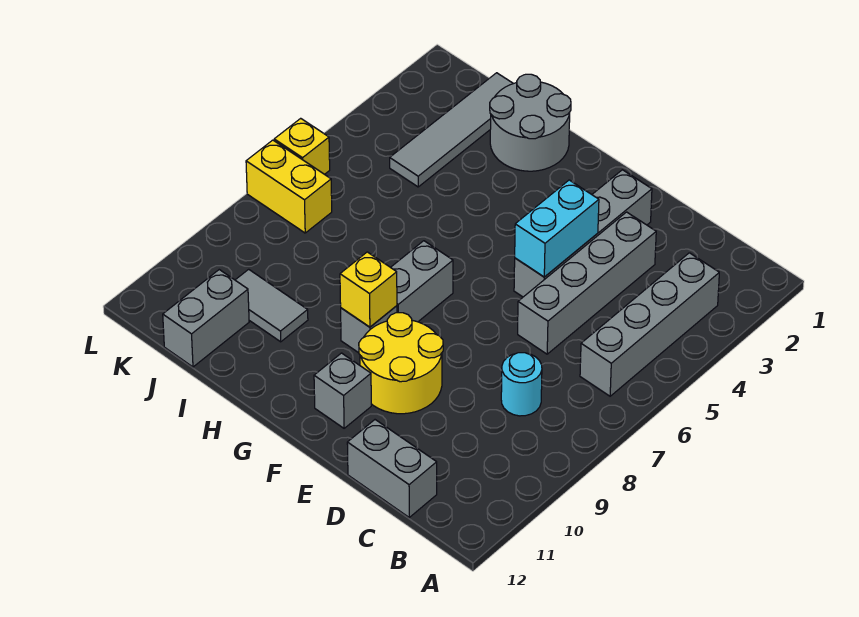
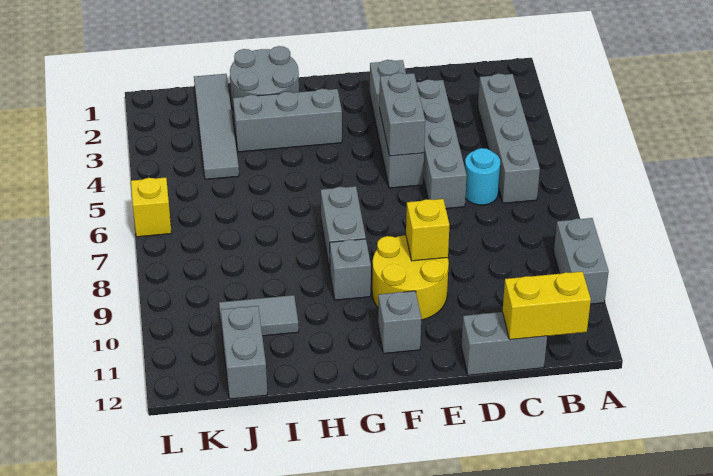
none -> grey 1x2 brick [554,218,609,304]
cyan 1x1 round brick [501,353,542,416] -> cyan 1x1 round brick moved to [465,148,500,205]
cyan 1x2 brick [515,180,599,277] -> grey 1x2 brick [380,73,425,156]
none -> grey 1x3 brick [233,89,342,152]
yellow 1x1 brick [340,252,397,327] -> yellow 1x1 brick moved to [406,199,449,261]
yellow 1x2 brick [246,140,332,233] -> yellow 1x2 brick moved to [502,272,591,340]

